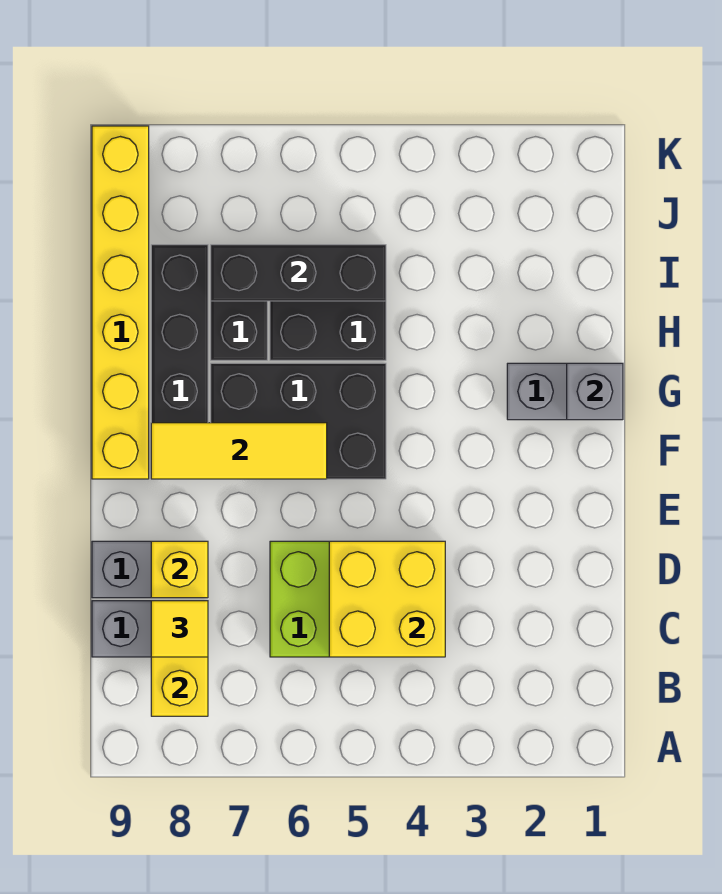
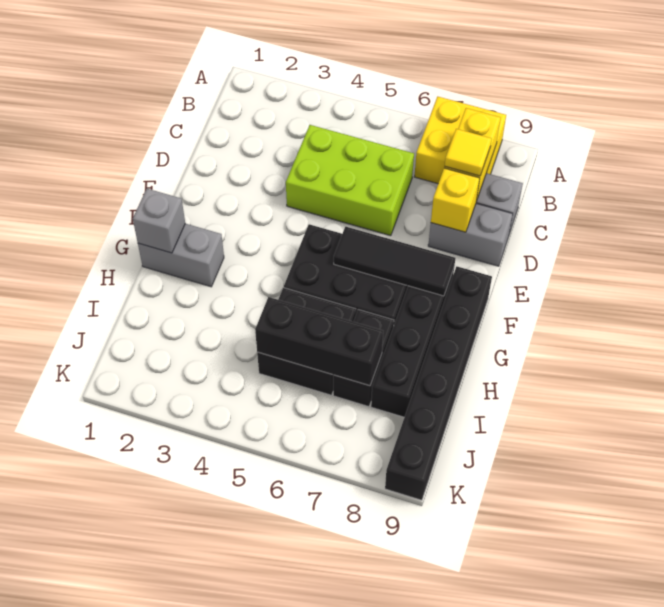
yellow 2x2 brick [329,541,445,657] -> yellow 2x2 brick moved to [414,97,506,184]
yellow 1x3 tile [151,423,327,479] -> black 1x3 tile [334,227,455,296]
yellow 1x6 brick [92,126,149,479] -> black 1x6 brick [385,266,492,500]

